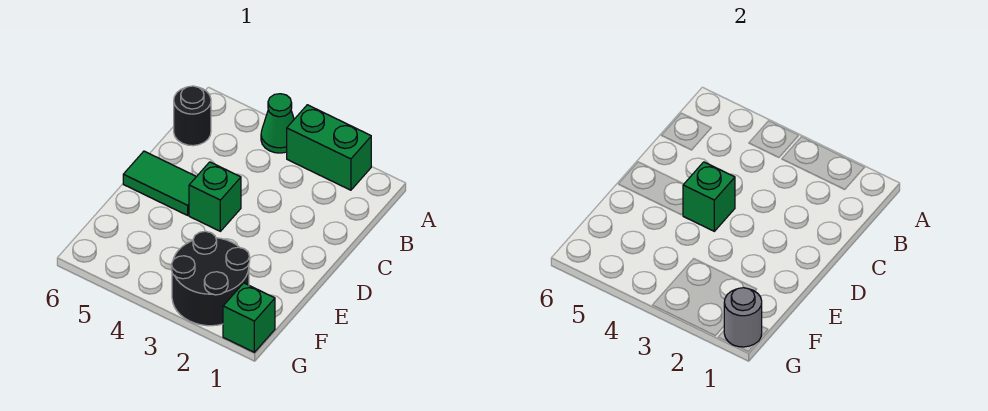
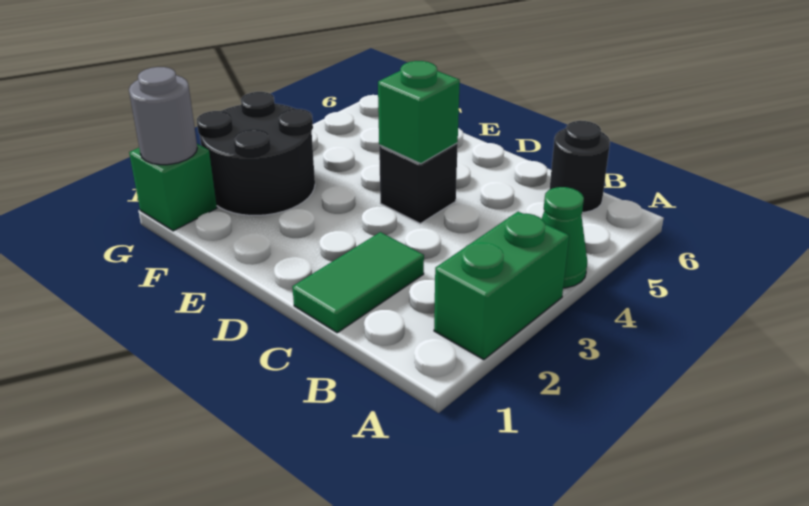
green 1x1 brick [189,162,241,231] -> black 1x1 brick [379,143,458,223]
green 1x2 tile [123,151,196,215] -> green 1x2 tile moved to [292,232,424,333]

